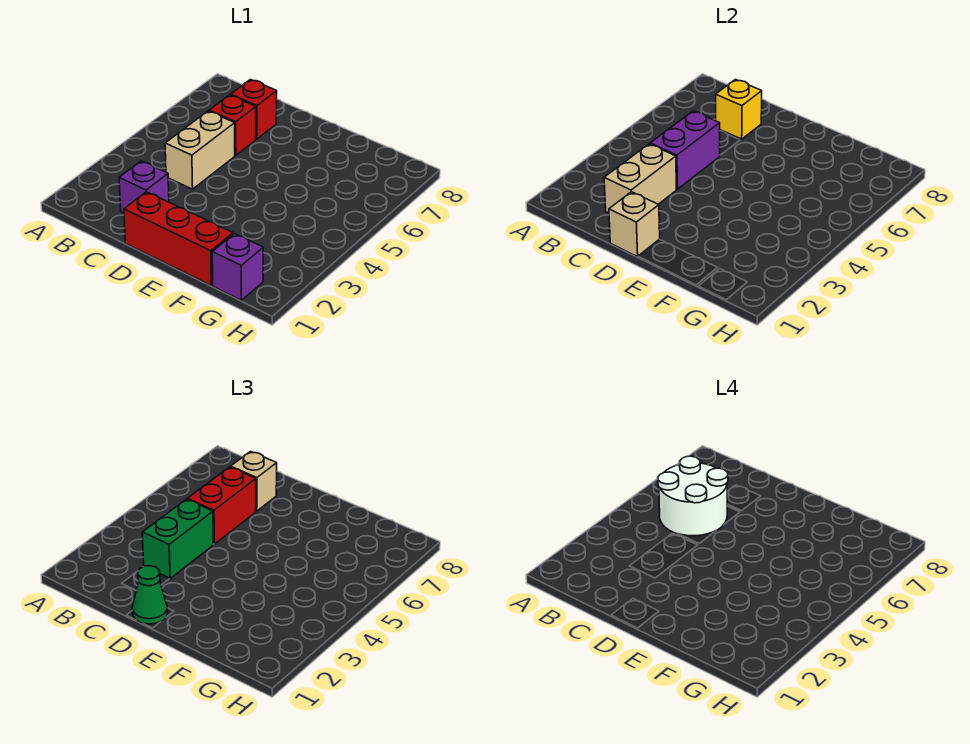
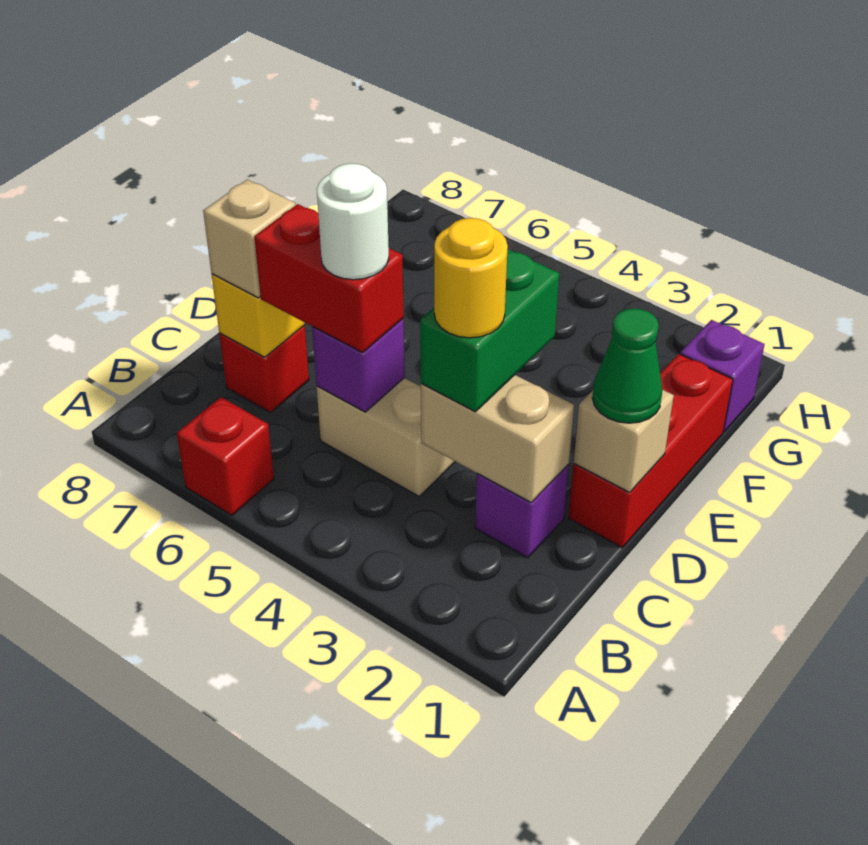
white 2x2 round brick [658,456,728,536] -> white 1x1 round brick [317,163,389,280]
green 1x2 brick [142,499,213,578] -> green 1x2 brick turned to [420,249,559,412]
none -> yellow 1x1 round brick [434,218,508,338]
purple 1x2 brick [650,111,720,189] -> purple 1x1 brick [312,319,405,412]
red 1x1 brick [209,95,256,156] -> red 1x1 brick moved to [177,397,274,515]

